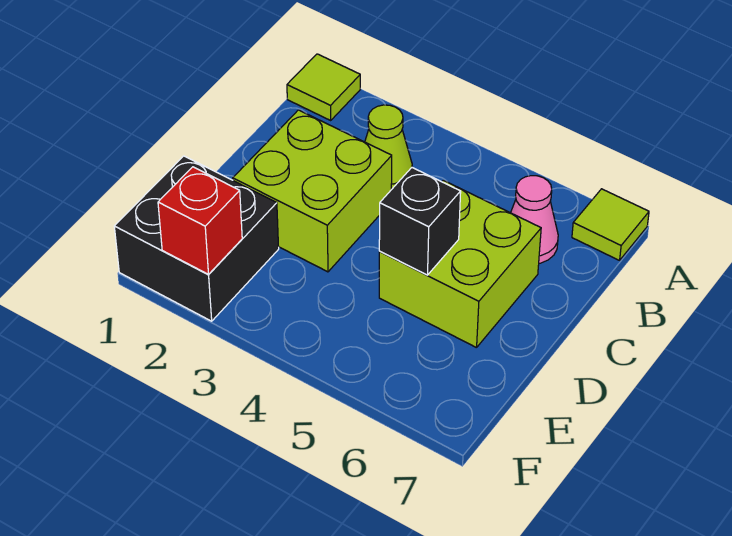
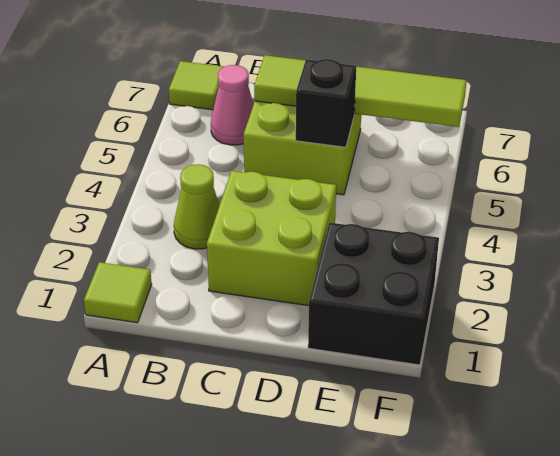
none -> lime 1x4 tile [254,55,467,127]
red 1x1 brick [158,167,242,274] -> none

